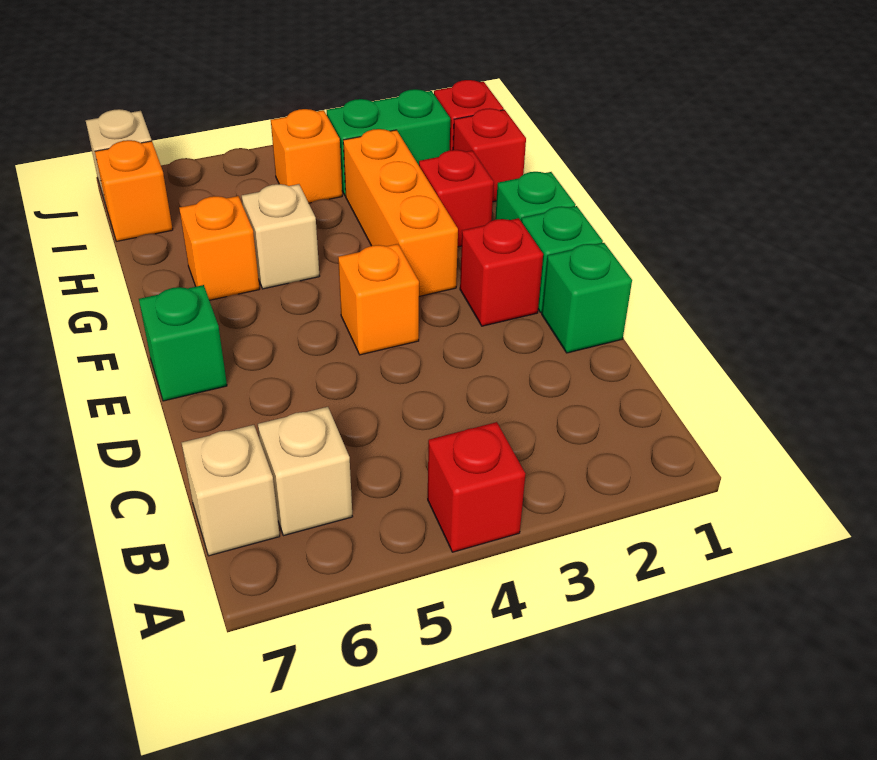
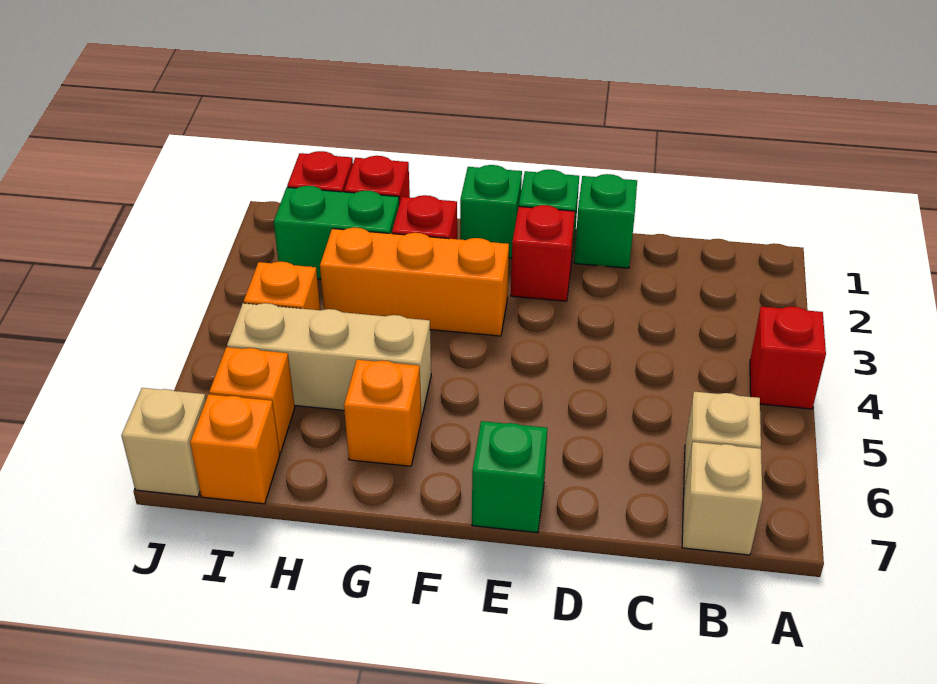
orange 1x1 brick [338,244,419,355] -> orange 1x1 brick moved to [209,347,295,453]
tan 1x1 brick [242,184,319,289] -> tan 1x3 brick [227,303,431,418]
green 1x2 brick [327,89,450,196] -> green 1x2 brick turned to [274,186,399,279]

